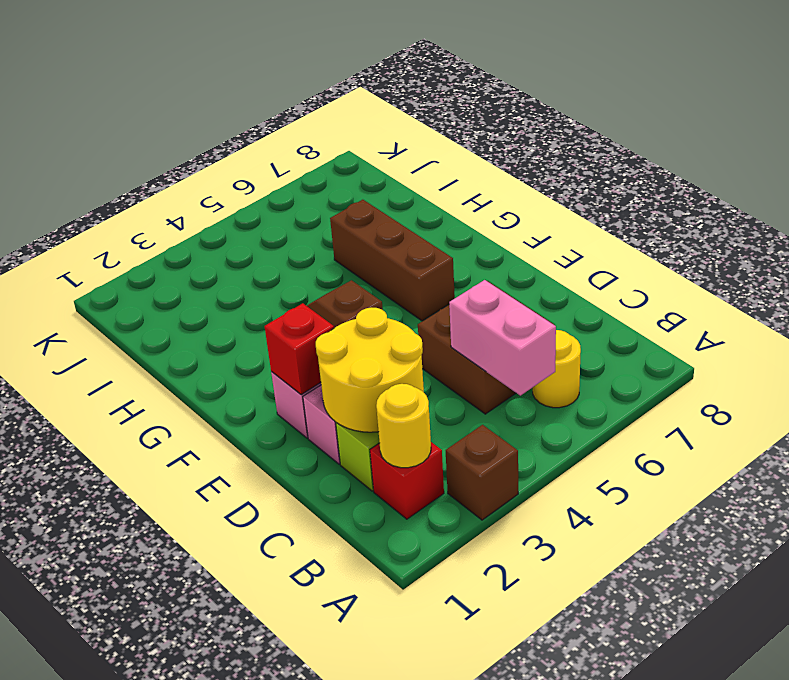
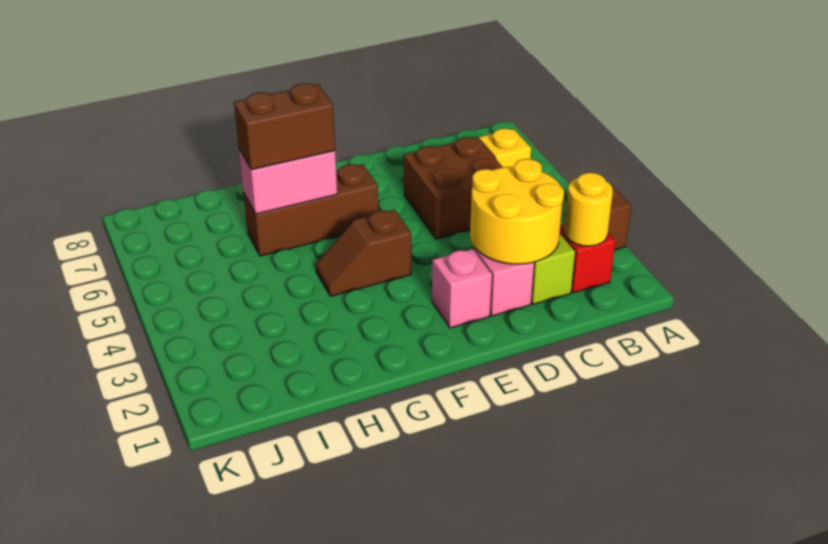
pink 1x2 brick [449,280,556,395] -> pink 1x2 brick moved to [239,149,337,214]
yellow 1x1 round brick [533,330,581,408] -> yellow 1x1 brick [479,129,531,167]
red 1x1 brick [265,303,334,395] -> none
none -> brown 1x2 brick [234,83,335,170]

